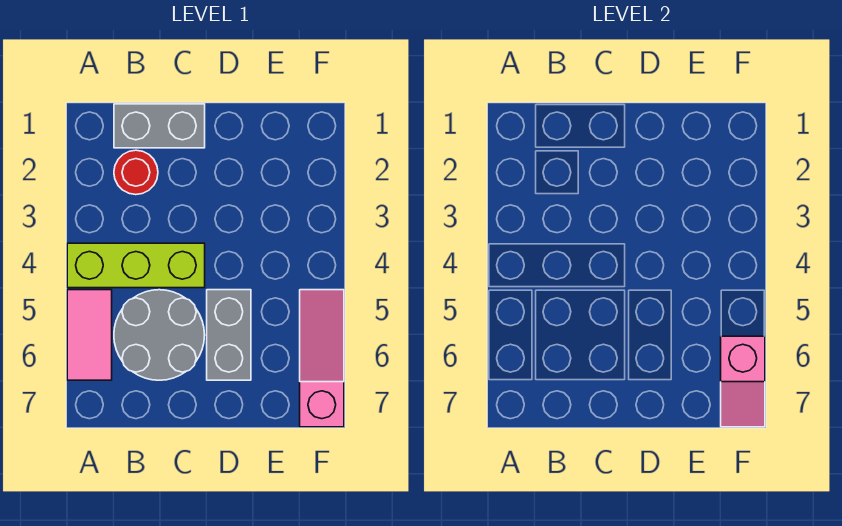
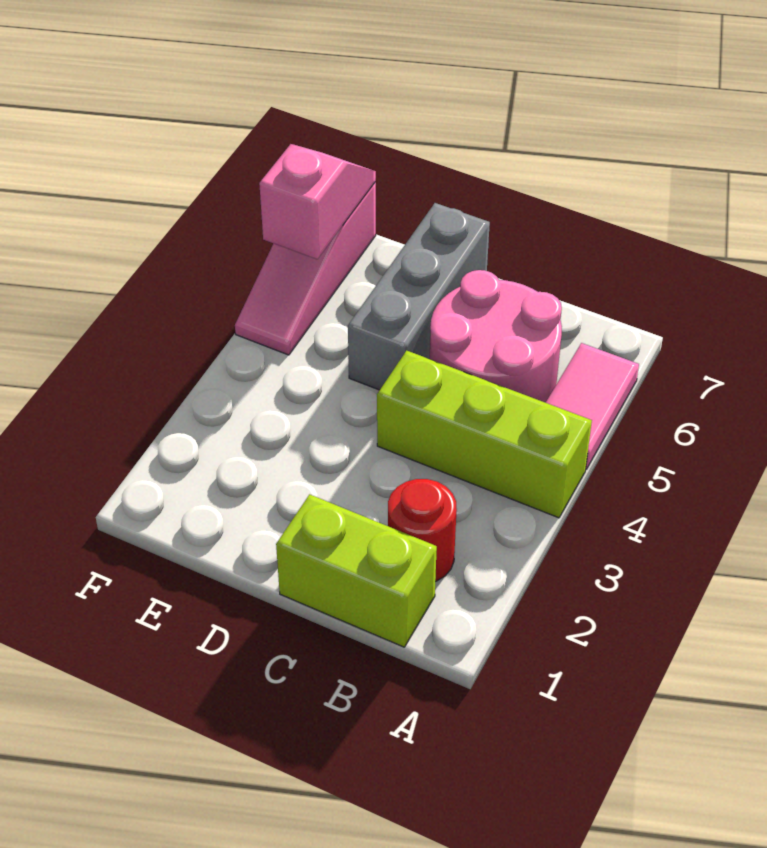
grey 1x2 brick [114,104,205,148] -> lime 1x2 brick [276,494,437,647]
grey 2x2 round brick [114,290,205,380] -> pink 2x2 round brick [430,270,562,403]
grey 1x2 brick [207,290,251,380] -> grey 1x3 brick [348,203,490,390]

